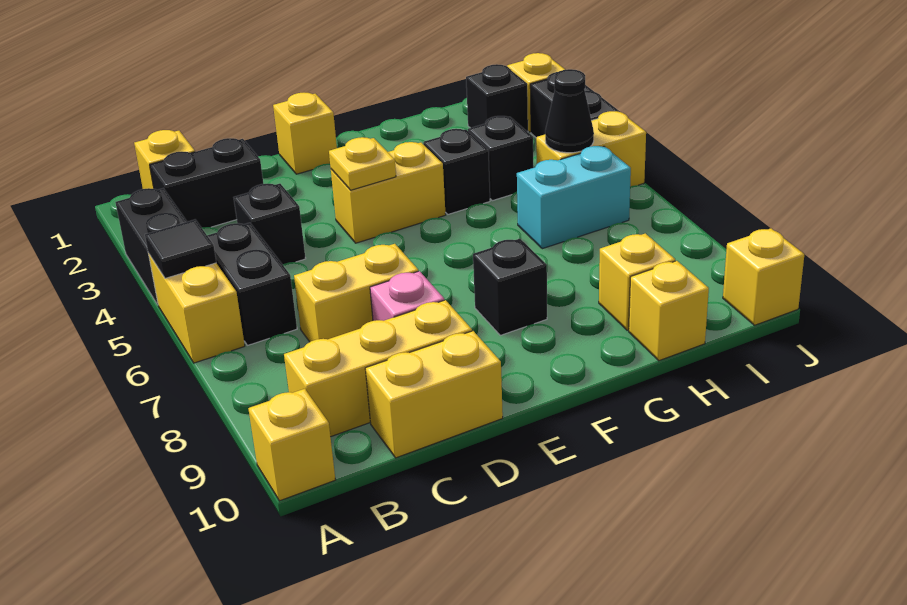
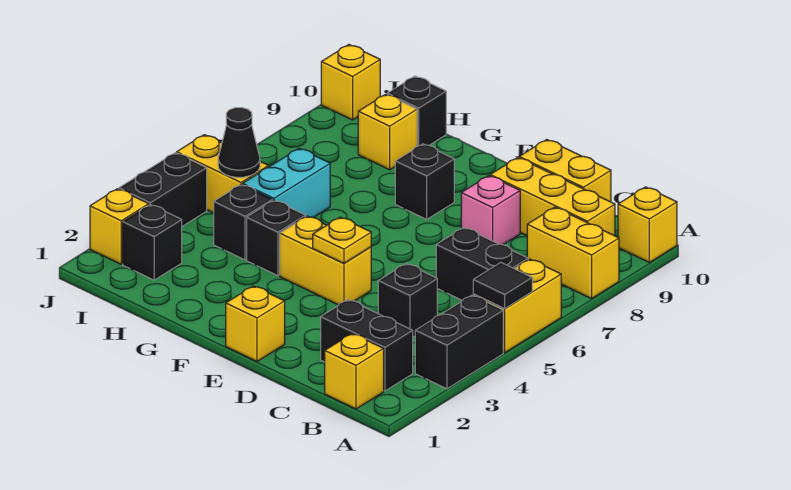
black 1x2 brick [207,223,297,345] -> black 1x2 brick turned to [436,228,528,300]
yellow 1x2 brick [294,244,418,342] -> yellow 1x2 brick moved to [527,207,619,299]
cyan 1x2 brick [517,146,631,249] -> cyan 1x2 brick turned to [243,148,330,218]
yellow 1x1 brick [629,261,709,361] -> black 1x1 brick [387,76,446,146]

